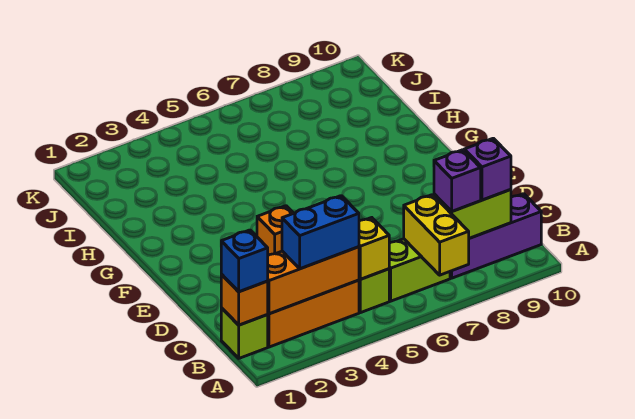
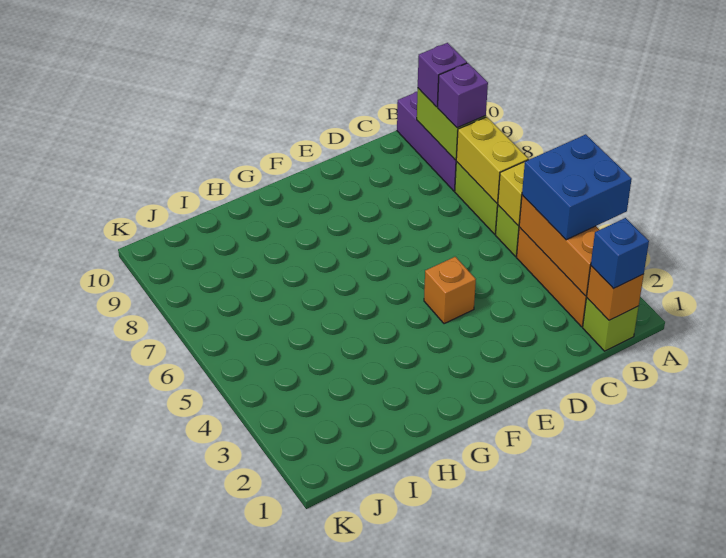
yellow 1x2 brick [404,195,469,275] -> yellow 1x2 brick turned to [456,117,528,203]
blue 1x2 brick [282,196,359,269] -> blue 2x2 brick [522,134,632,240]

